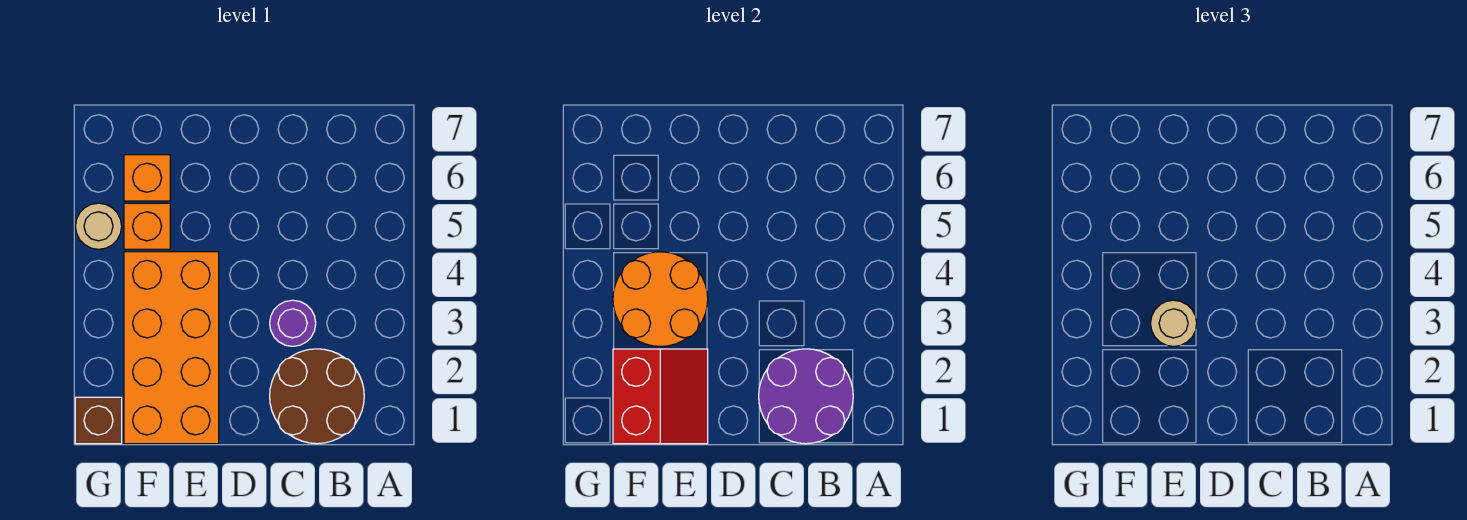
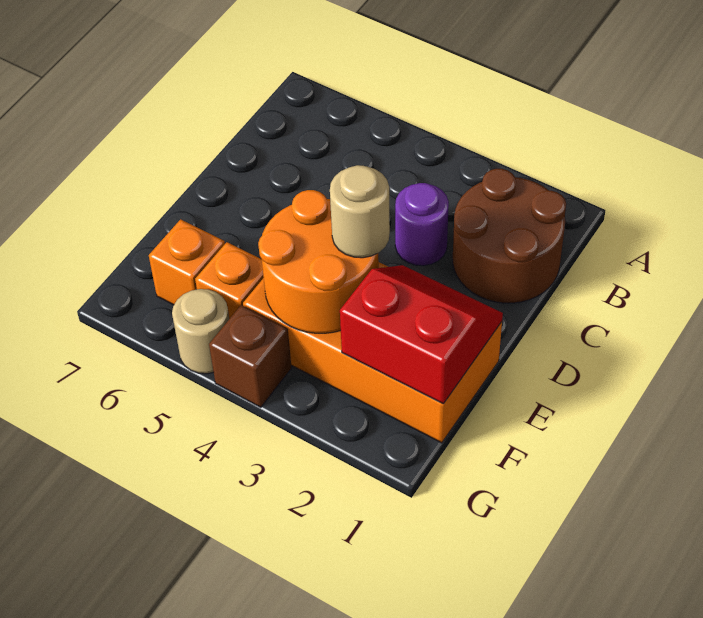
purple 2x2 round brick [759,349,853,444] -> none
brown 1x1 brick [75,397,122,444] -> brown 1x1 brick moved to [209,305,292,407]

